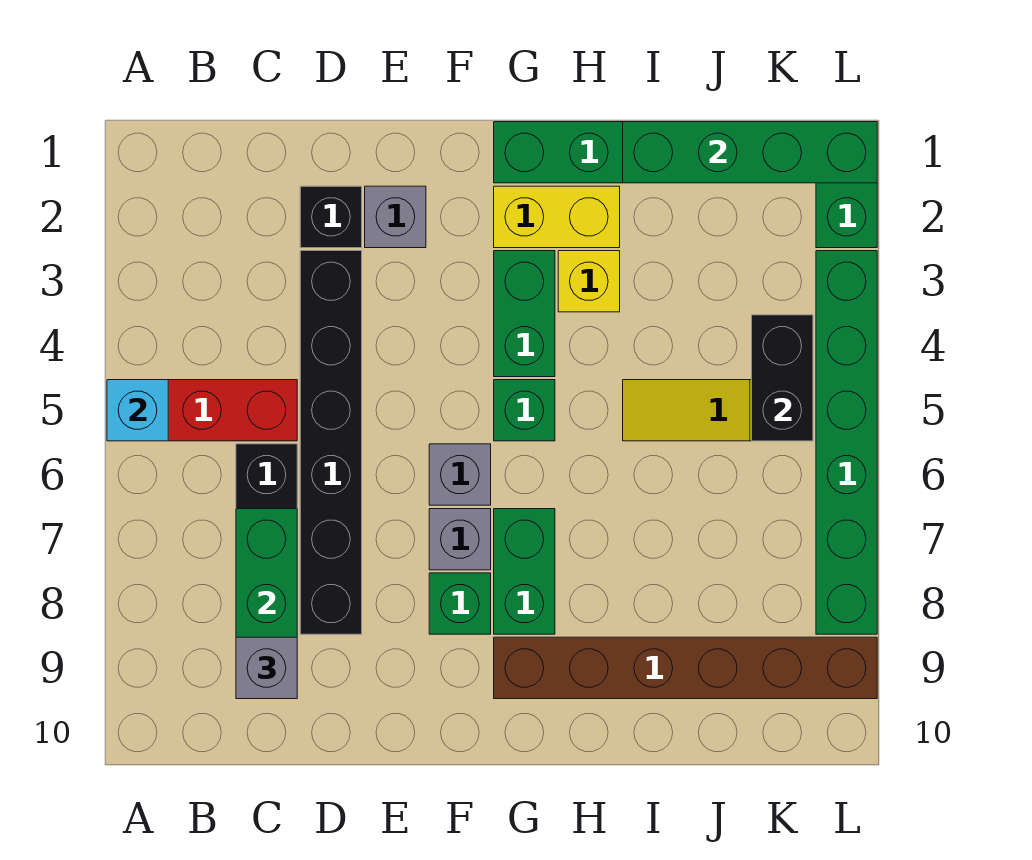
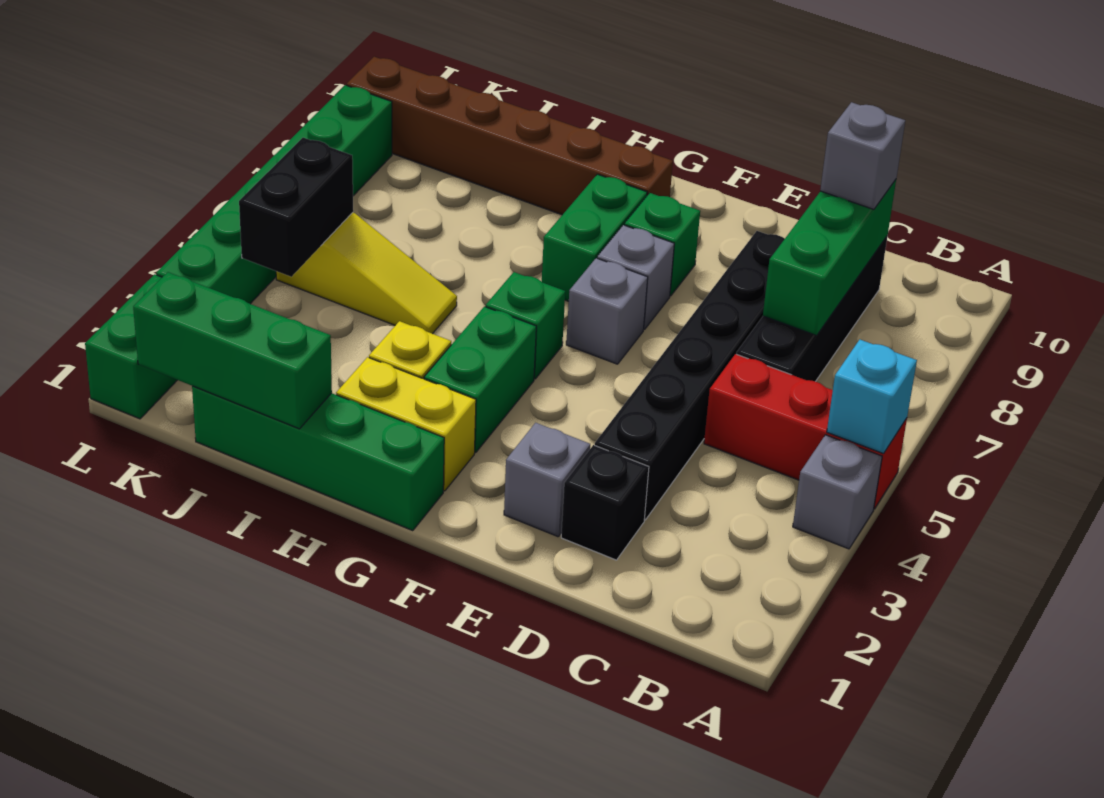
none -> grey 1x1 brick [793,435,882,549]
green 1x4 brick [623,122,877,183] -> green 1x3 brick [133,272,332,429]

